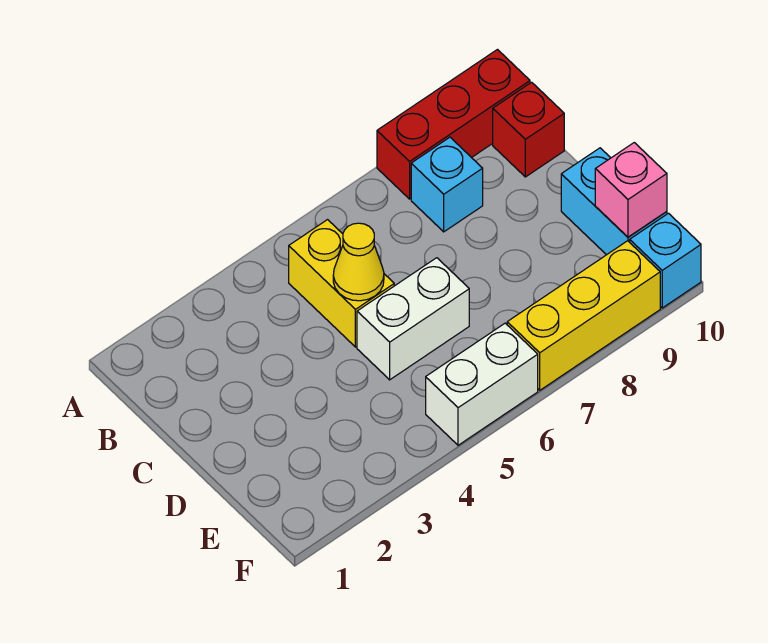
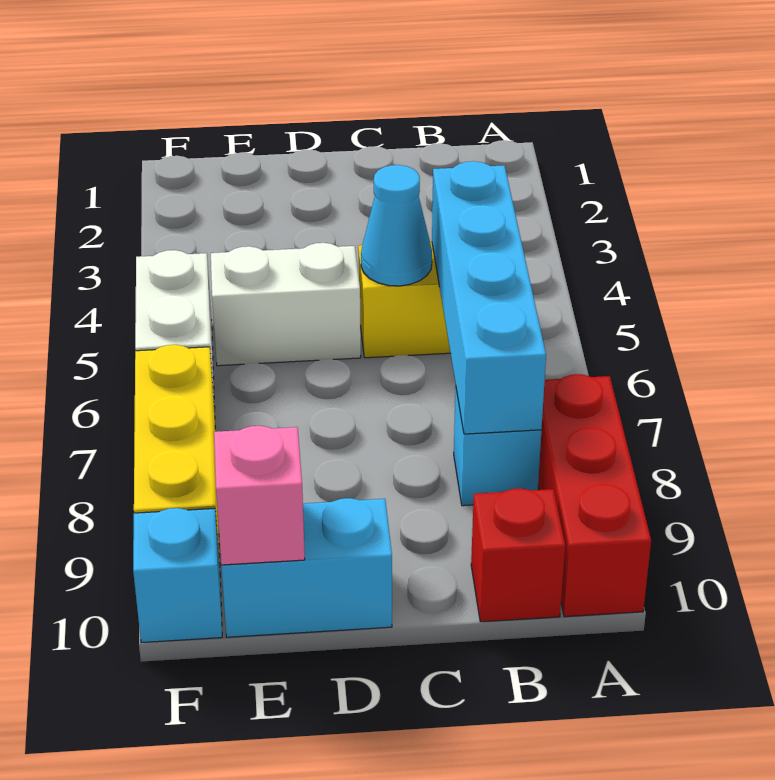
none -> cyan 1x4 brick [432,161,546,434]
yellow 1x1 cone [333,223,384,301] -> cyan 1x1 cone [361,165,432,286]
white 1x2 brick [357,258,469,380] -> white 1x2 brick turned to [211,243,361,366]

